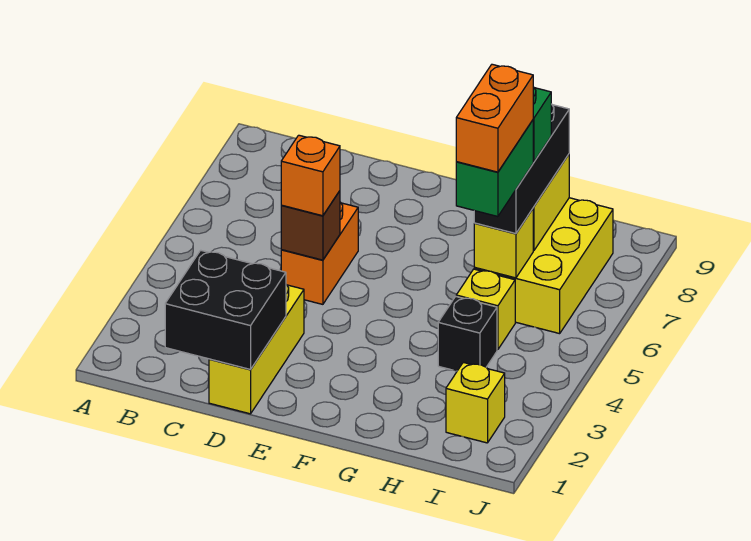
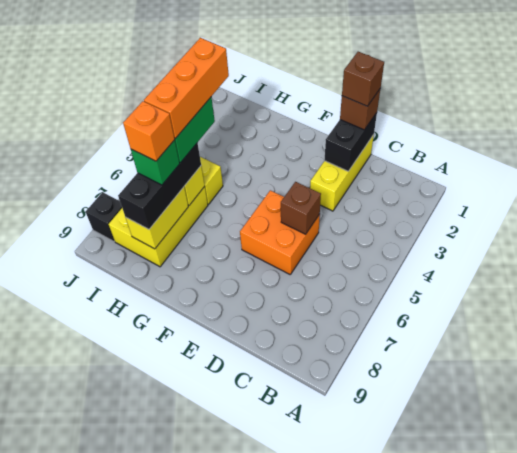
black 2x2 brick [165,250,286,369] -> black 1x2 brick [324,113,377,171]
none -> brown 1x1 brick [340,88,381,130]
none -> brown 1x1 brick [342,52,384,106]
orange 1x2 brick [281,202,358,304] -> orange 2x2 brick [240,190,320,274]
orange 1x1 brick [281,135,340,216] -> orange 1x1 brick moved to [123,101,175,161]
black 1x1 brick [438,296,497,371] -> black 1x1 brick moved to [86,192,122,241]
orange 1x2 brick [456,64,533,172] -> orange 1x3 brick [144,38,229,138]
yellow 1x1 brick [446,362,505,443] -> none

